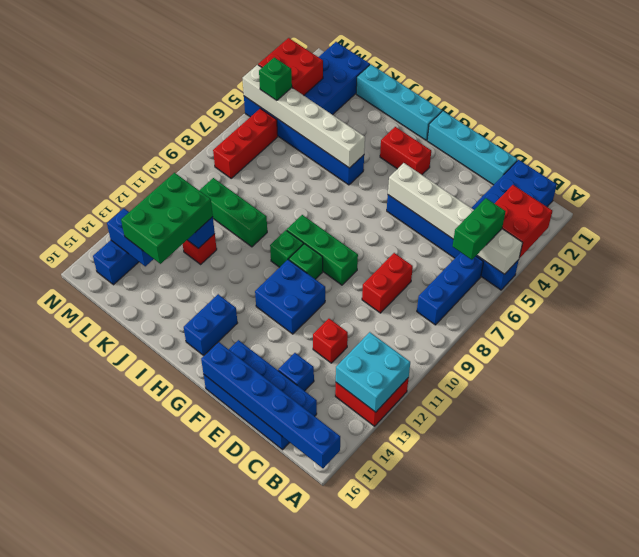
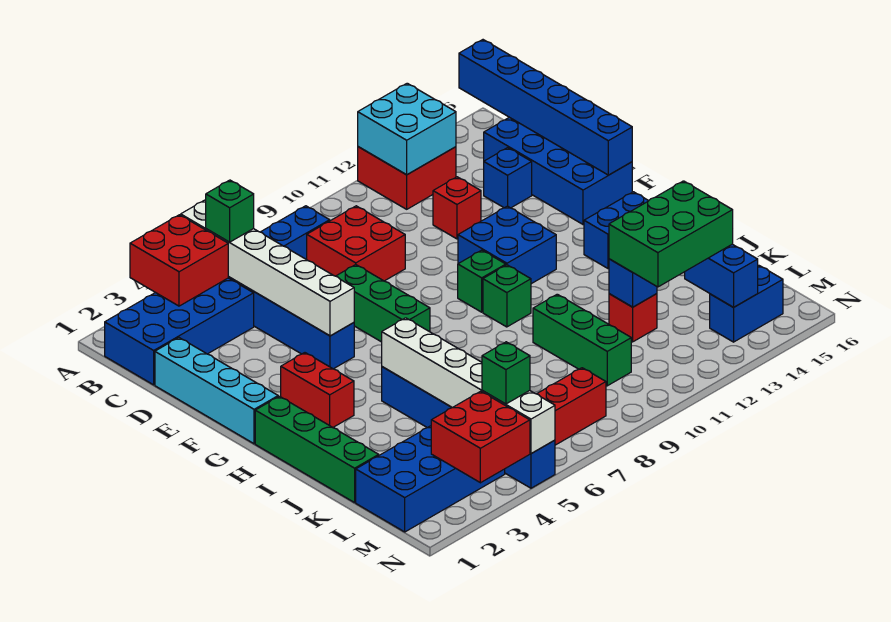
green 1x2 brick [453,198,506,260] -> green 1x1 brick [206,180,254,242]
red 1x2 brick [362,253,413,313] -> red 2x2 brick [307,206,405,281]
green 1x3 brick [287,215,358,285] -> green 1x3 brick moved to [336,265,430,342]
cyan 1x4 brick [356,64,442,140] -> green 1x4 brick [255,396,379,503]

